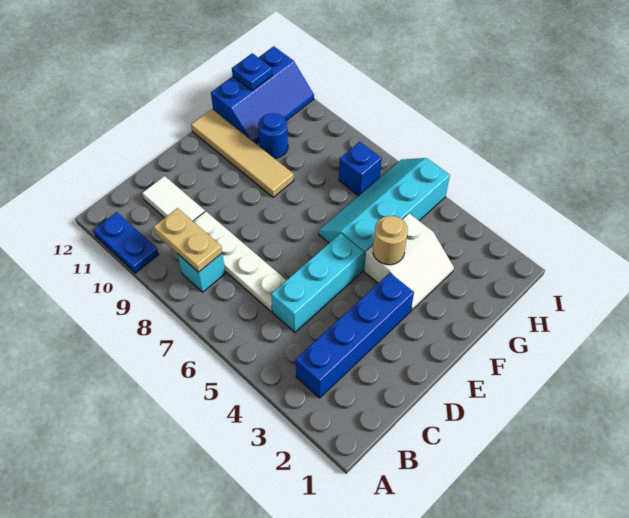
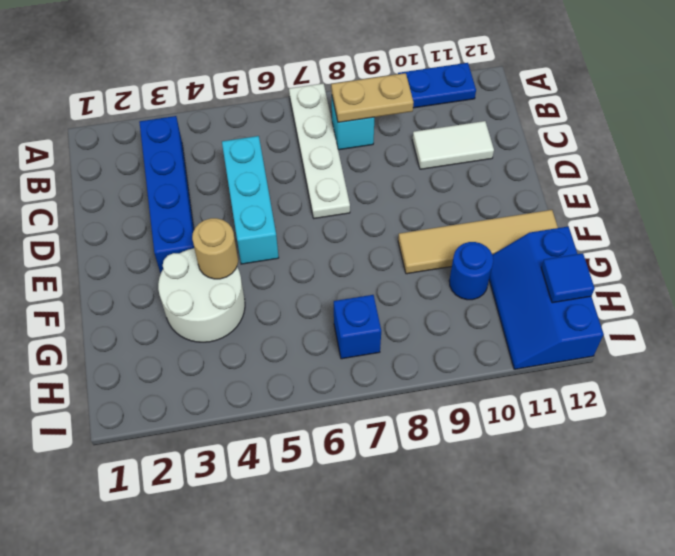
white 1x4 plate [193,211,286,312] -> white 1x4 plate turned to [289,83,350,218]
white 2x2 slope [364,213,454,310] -> white 2x2 round brick [158,248,245,342]
cyan 2x4 slope [318,158,450,271] -> none
blue 1x1 plate [232,53,272,91] -> blue 1x1 tile [541,253,595,303]

